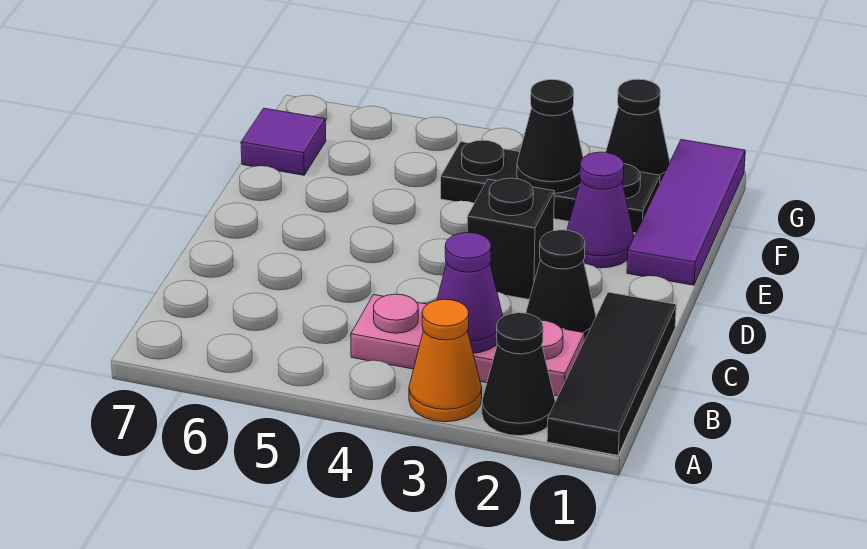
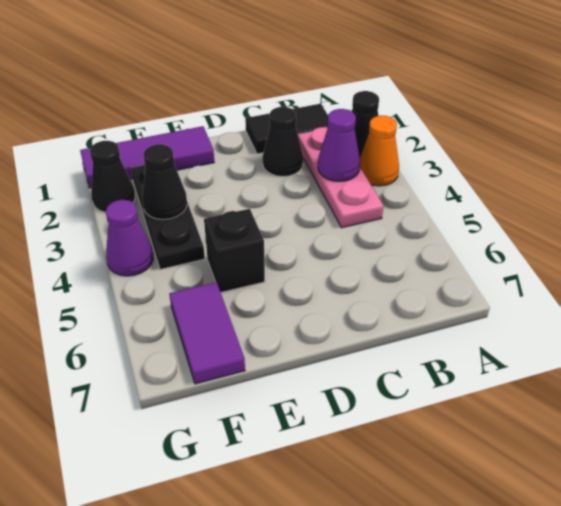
black 1x3 tile [547,292,676,455] -> black 1x2 tile [245,104,328,154]
black 1x1 brick [467,178,554,299] -> black 1x1 brick moved to [204,209,265,292]
purple 1x1 cone [567,152,634,268] -> purple 1x1 cone moved to [106,200,153,276]
purple 1x1 tile [241,108,326,175] -> purple 1x2 tile [169,282,245,384]

